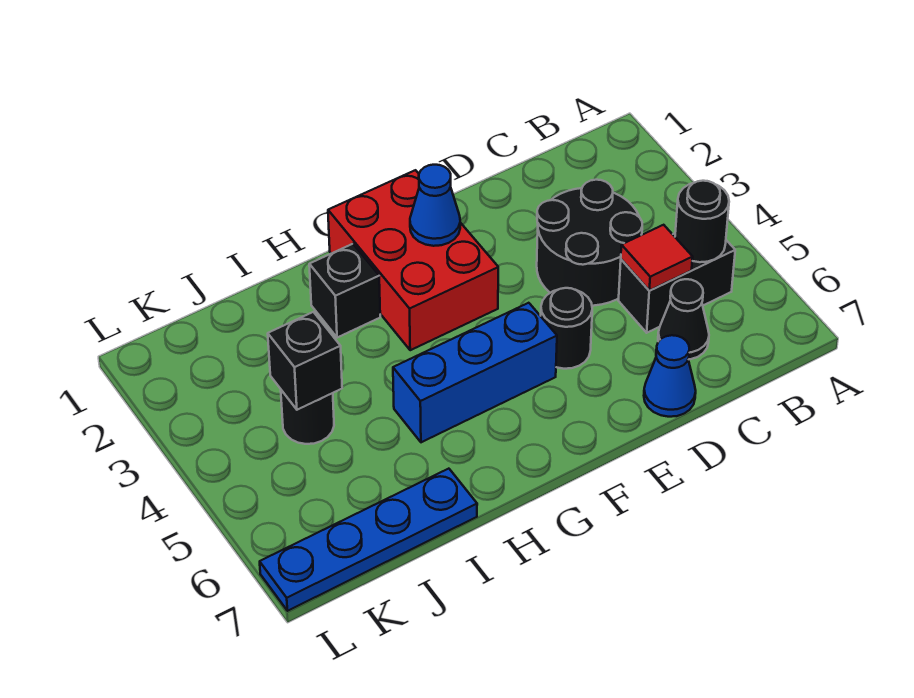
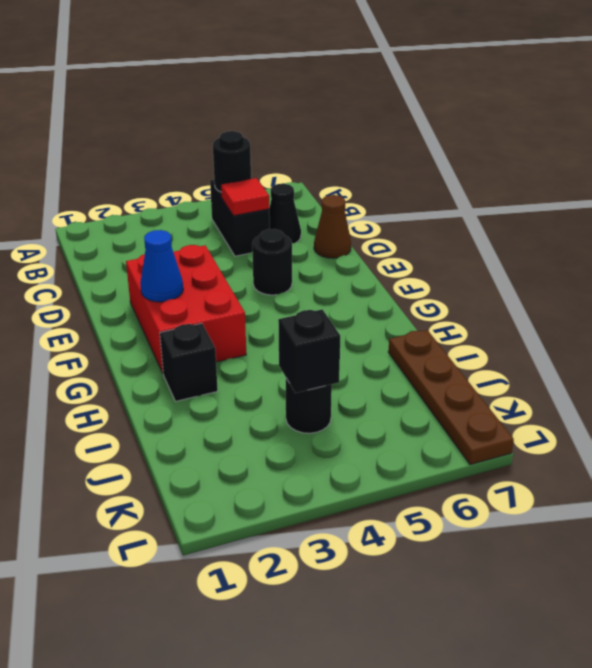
black 2x2 round brick [537,180,642,306] -> none
blue 1x1 cone [644,335,696,417] -> brown 1x1 cone [314,195,351,258]
red 2x3 brick [328,170,498,350] -> red 2x3 brick turned to [126,245,246,373]
blue 1x3 brick [393,303,557,442] -> none
blue 1x4 plate [260,469,477,611] -> brown 1x4 plate [388,330,514,465]

